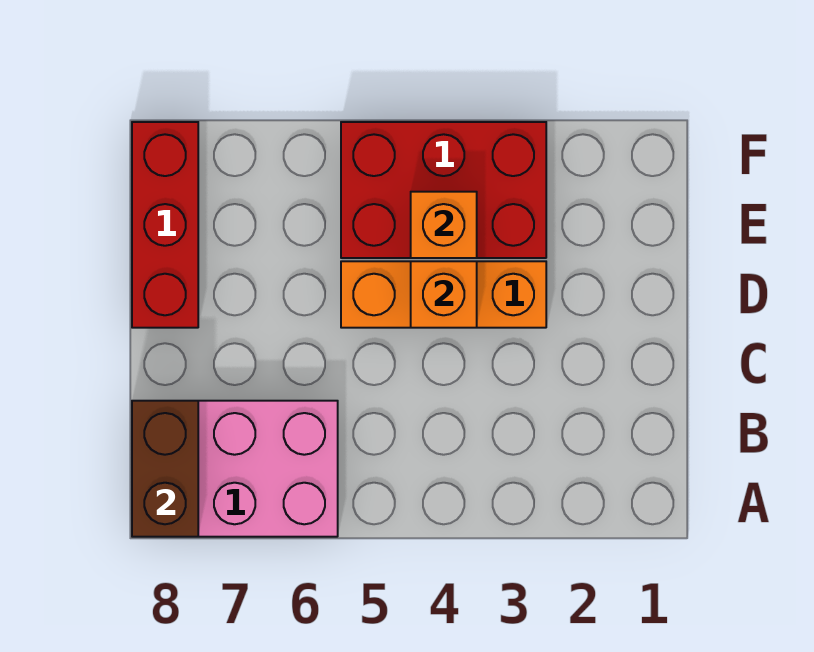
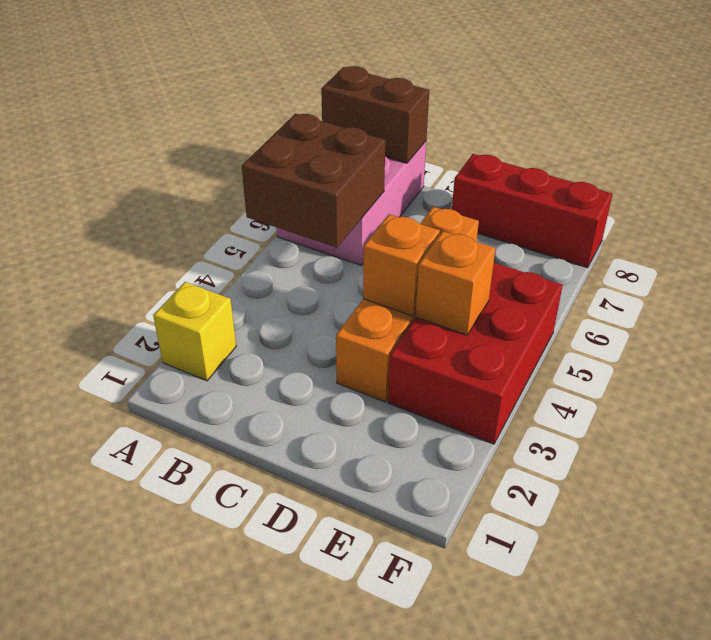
none -> yellow 1x1 brick [153,282,236,381]
none -> brown 2x2 brick [242,114,385,248]
orange 1x3 brick [341,261,546,328] -> orange 1x4 brick [336,207,479,402]

